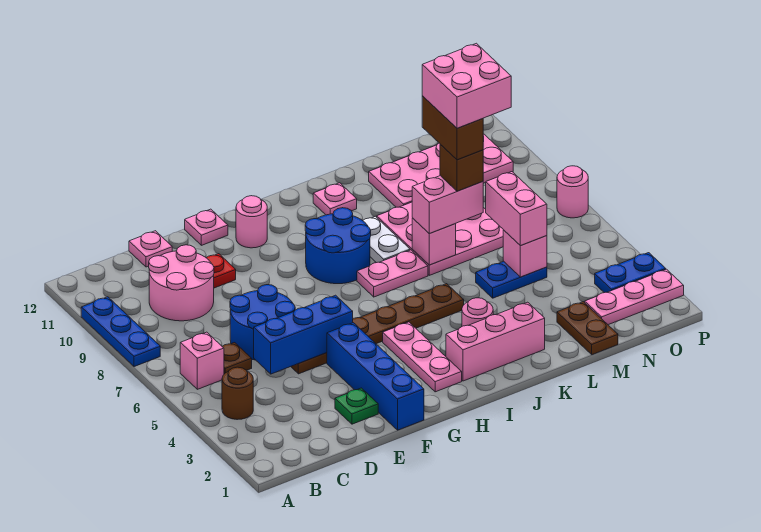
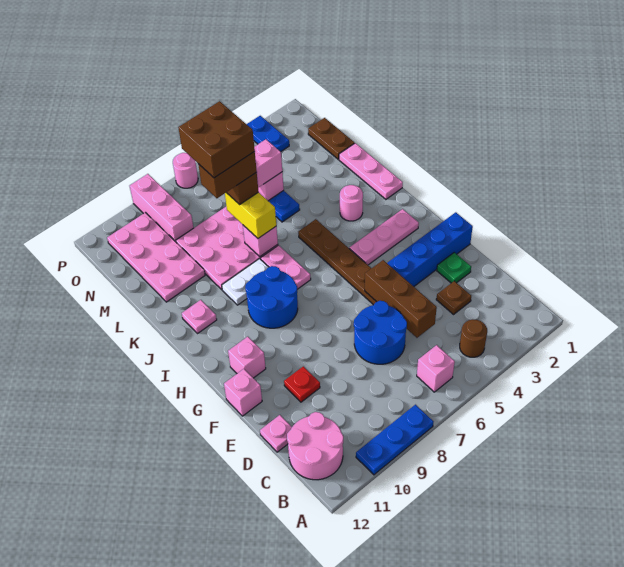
brown 1x1 plate [222,343,252,374] -> brown 1x1 plate moved to [436,281,471,314]
pink 2x2 round brick [149,245,214,321] -> pink 2x2 round brick moved to [287,412,343,480]
blue 1x3 brick [254,295,353,374] -> brown 1x3 brick [365,260,437,338]
pink 1x1 plate [185,209,228,245] -> pink 1x1 brick [224,369,262,416]
pink 1x1 round brick [236,196,267,248] -> pink 1x1 brick [228,337,266,378]
pink 1x3 brick [446,302,545,381] -> pink 1x3 brick moved to [130,174,193,242]
pink 1x2 brick [412,176,483,234] -> yellow 1x2 brick [225,192,276,238]
pink 2x2 brick [422,43,511,128] -> brown 2x2 brick [178,101,255,178]
brown 1x2 plate [557,302,618,355] -> brown 1x2 plate turned to [308,118,355,159]
pink 1x3 plate [585,269,684,325] -> pink 1x3 plate moved to [339,143,403,199]

